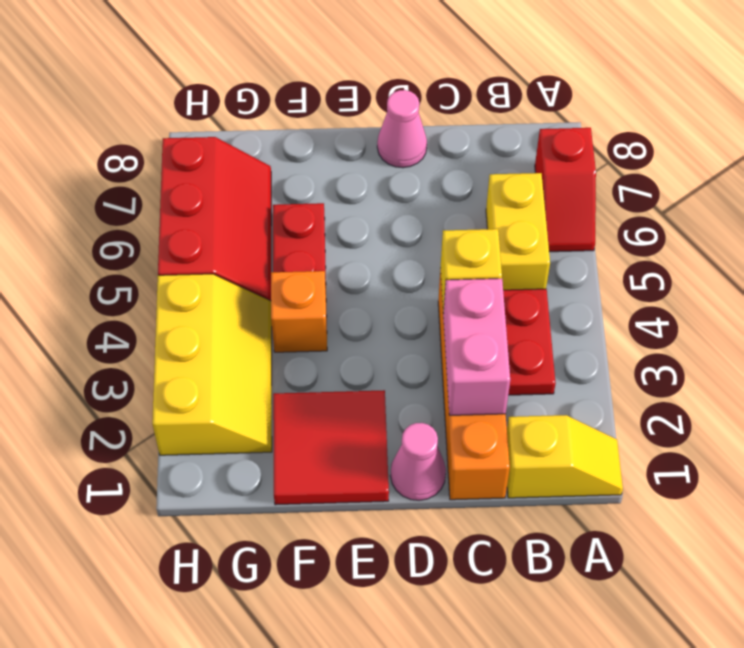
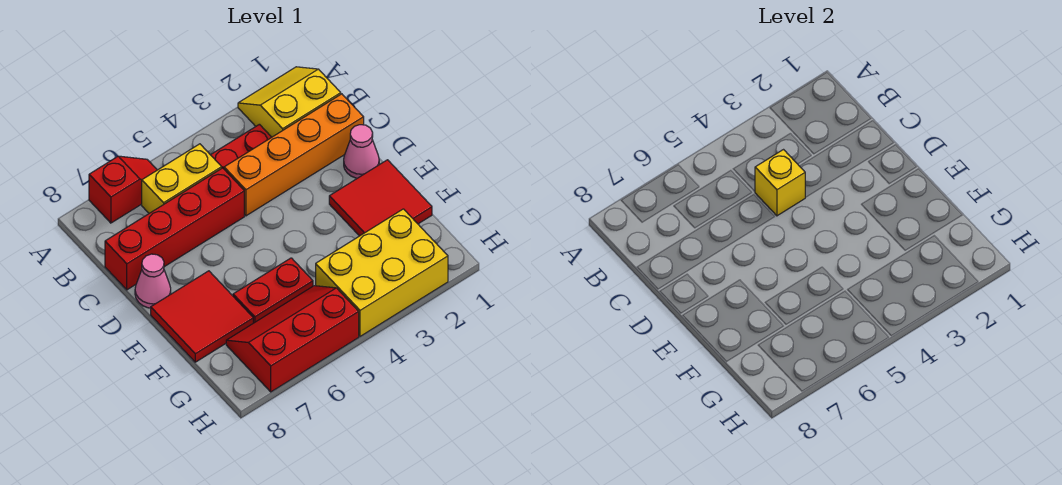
yellow 1x2 slope [507,415,623,498] -> yellow 2x2 slope [238,67,341,137]
pink 1x2 brick [443,279,510,415] -> none
none -> red 1x4 brick [105,168,244,290]
none -> red 2x2 tile [151,271,253,362]
orange 1x1 brick [271,271,327,352] -> none
yellow 2x3 slope [152,274,272,455] -> yellow 2x3 brick [316,209,448,336]

